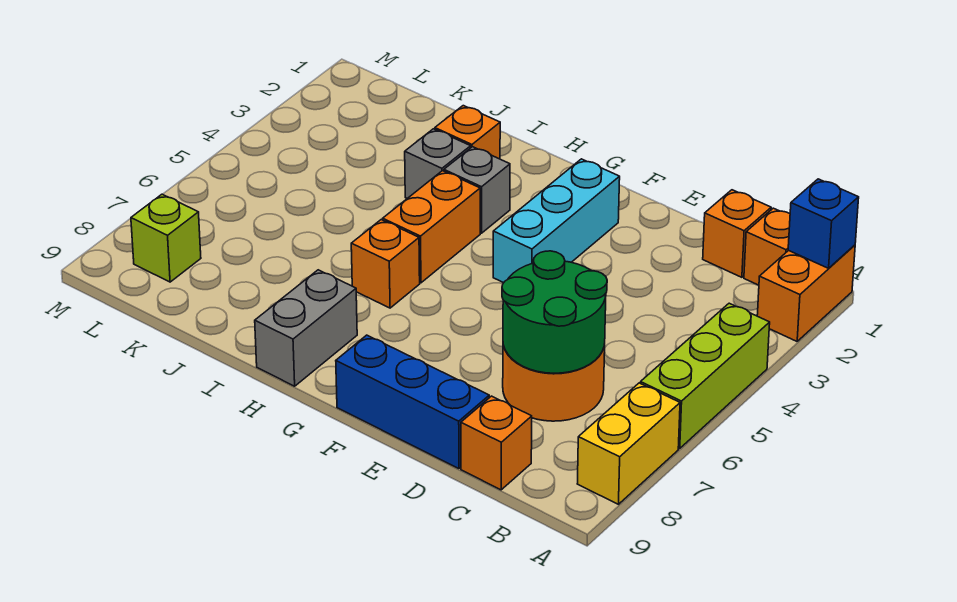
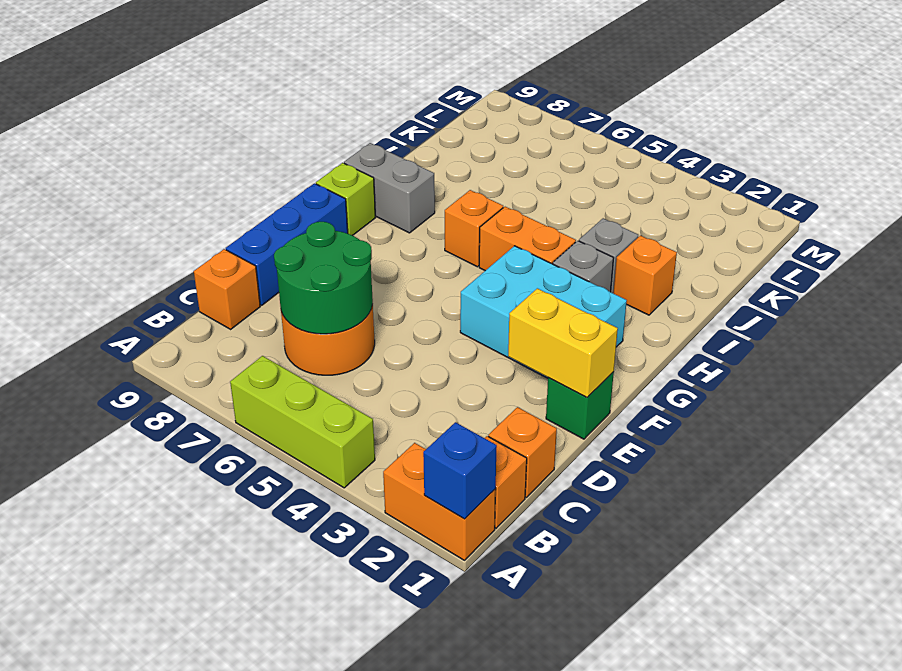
yellow 1x2 brick [577,383,680,504] -> yellow 1x2 brick moved to [508,288,618,398]
none -> green 1x1 brick [546,372,614,439]
cyan 1x3 brick [493,159,620,283] -> cyan 2x3 brick [460,246,627,378]
lime 1x1 brick [131,194,201,282] -> lime 1x1 brick moved to [316,163,376,236]

